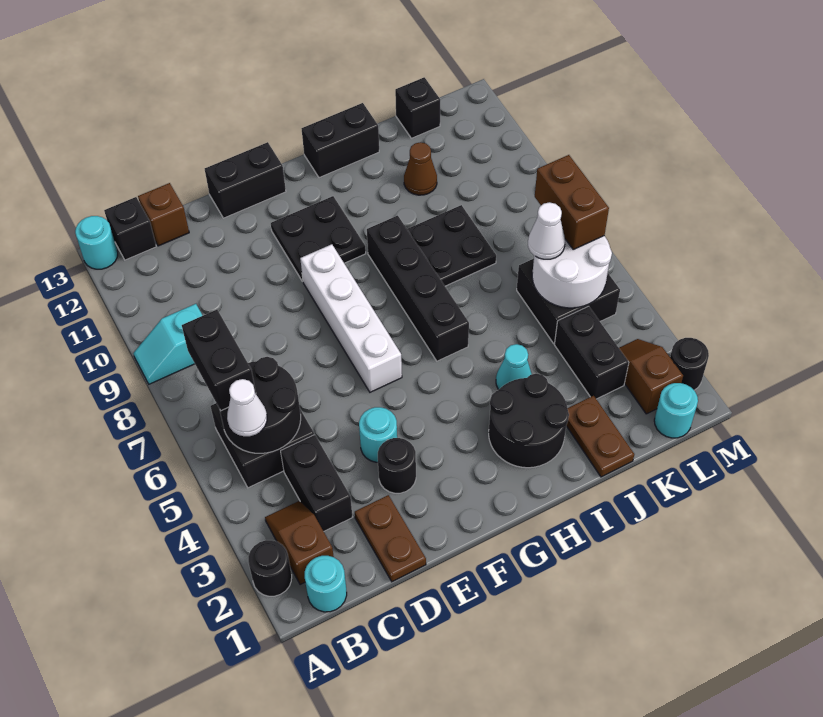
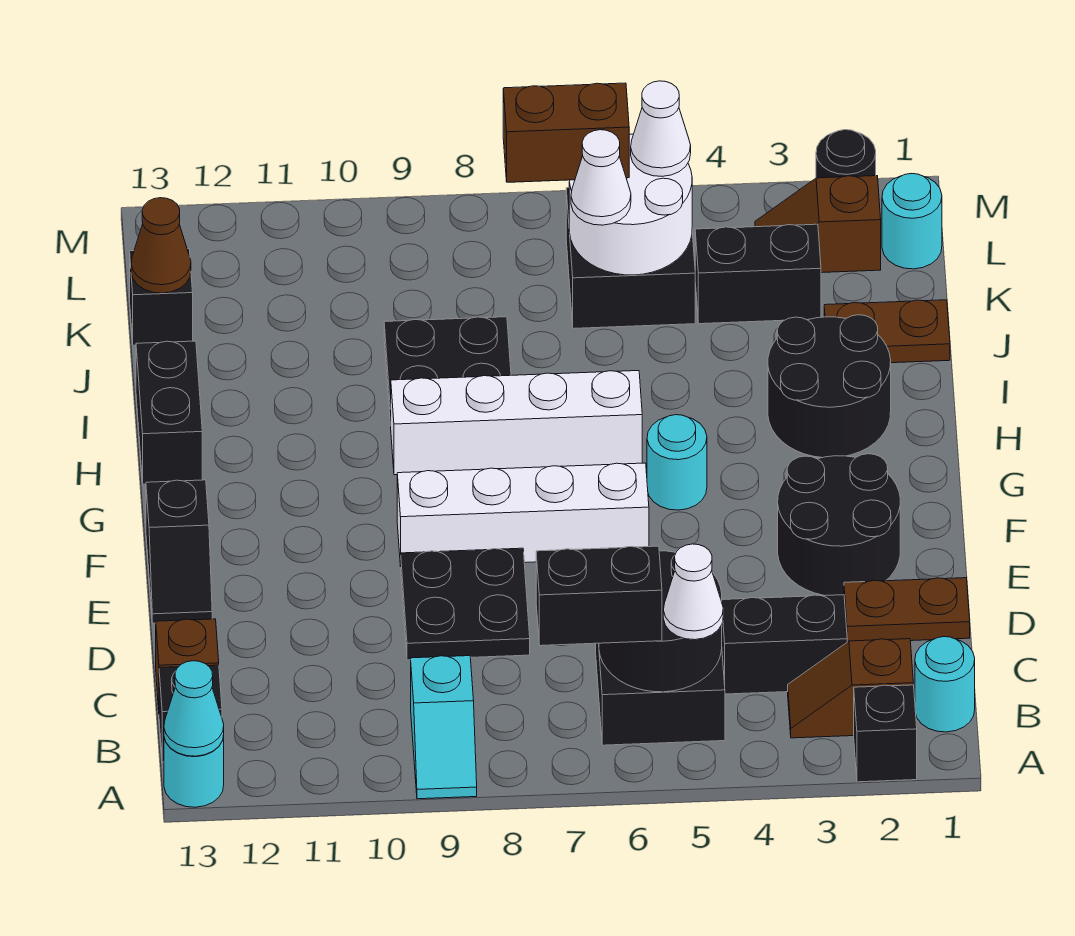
black 1x1 round brick [248,540,292,596] -> black 1x1 brick [854,685,917,782]
black 1x1 round brick [378,438,416,493] -> black 2x2 round brick [778,454,900,596]
cyan 1x1 round brick [359,407,397,462] -> cyan 1x1 round brick moved to [647,415,707,510]
black 1x2 brick [205,142,286,218] -> black 1x2 slope [146,480,212,623]
black 2x2 plate [271,196,366,282] -> black 2x2 plate moved to [401,548,530,660]
black 1x4 brick [367,216,469,361] -> white 1x4 brick [391,371,642,475]
cyan 1x1 cone [496,344,532,390] -> cyan 1x1 cone moved to [164,661,224,756]
brown 1x1 cone [404,142,437,195] -> brown 1x1 cone moved to [131,198,191,293]
none -> white 1x1 cone [631,81,691,176]

